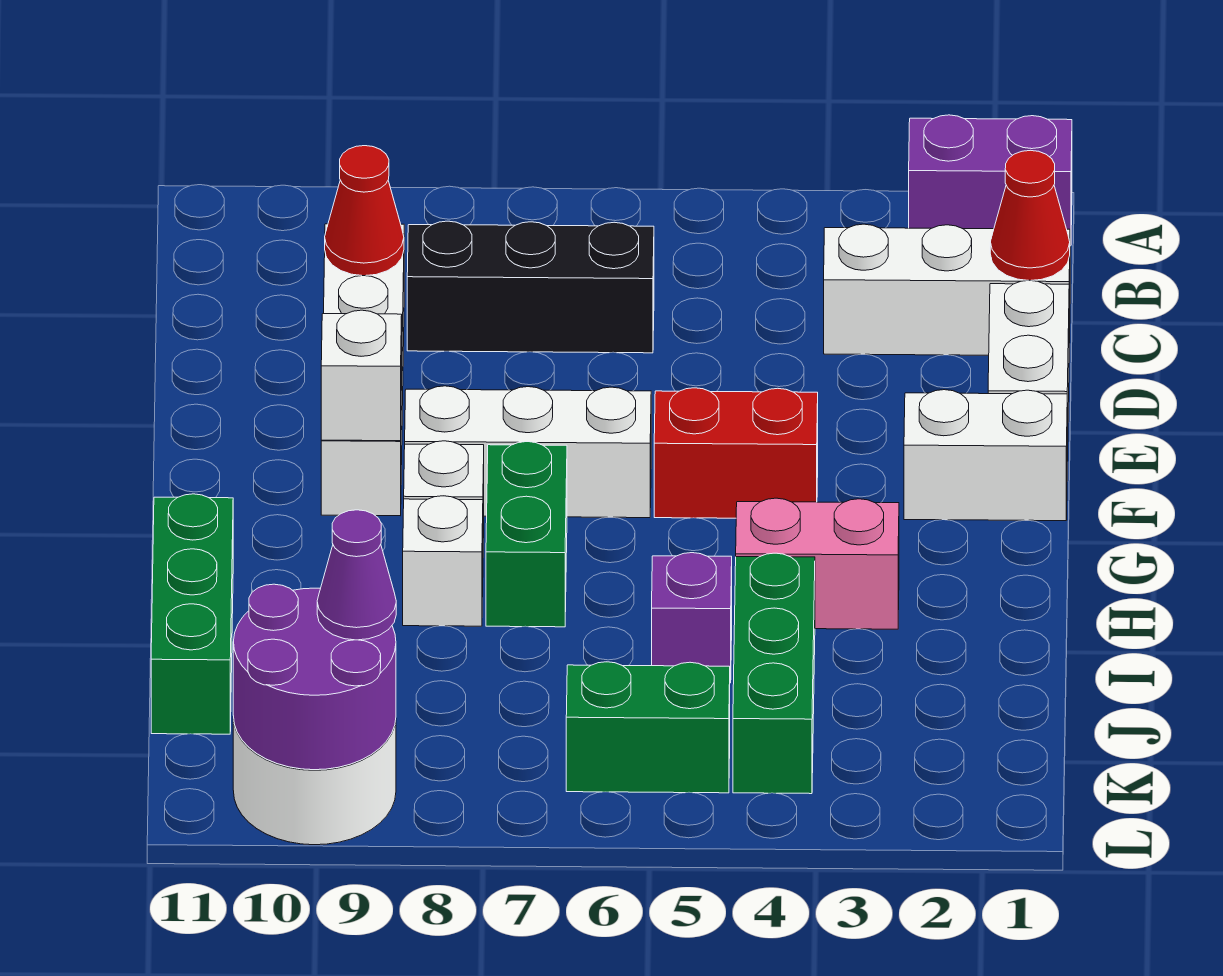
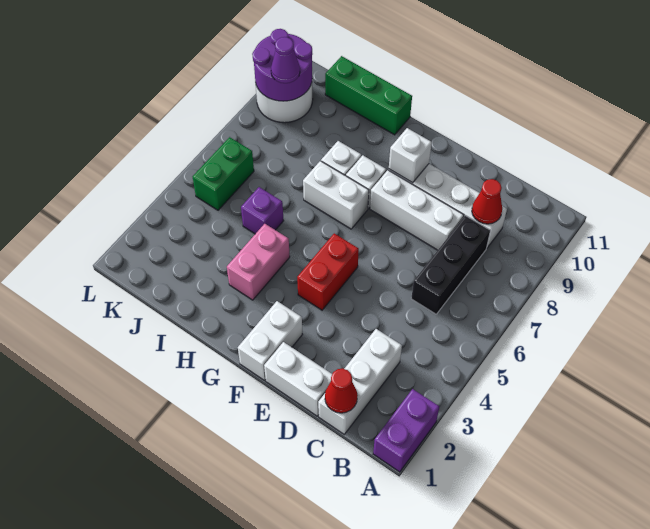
white 1x3 brick [405,386,651,518] -> white 1x3 brick turned to [370,170,464,250]
green 1x2 brick [486,442,567,627] -> white 1x2 brick [303,161,369,229]
green 1x3 brick [733,553,815,794] -> none

